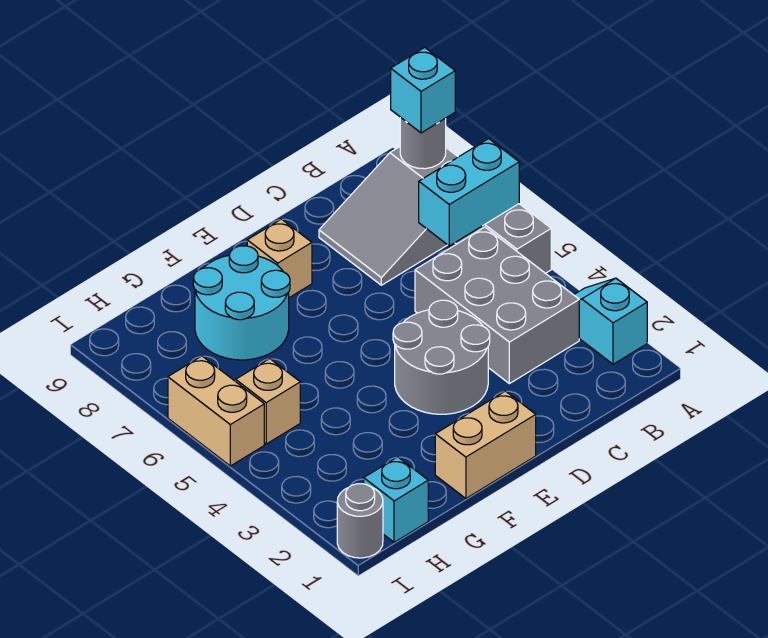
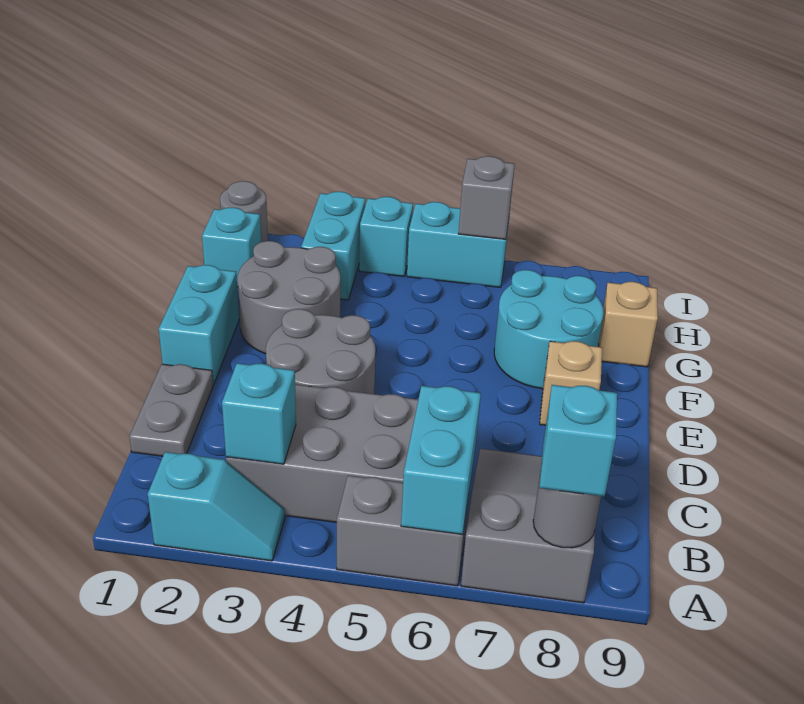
none -> cyan 1x1 brick [222,363,296,464]
none -> grey 1x2 plate [129,364,213,456]
tan 1x2 brick [435,391,536,498] -> cyan 1x2 brick [159,265,239,384]
none -> grey 2x2 round brick [238,241,340,354]
none -> cyan 1x2 brick [301,192,365,300]
tan 1x1 brick [236,359,300,444] -> tan 1x1 brick moved to [599,282,658,367]
none -> cyan 1x1 brick [359,197,413,276]
tan 1x2 brick [168,356,264,466] -> cyan 1x2 brick [407,202,509,287]
none -> grey 1x1 brick [459,156,515,239]

